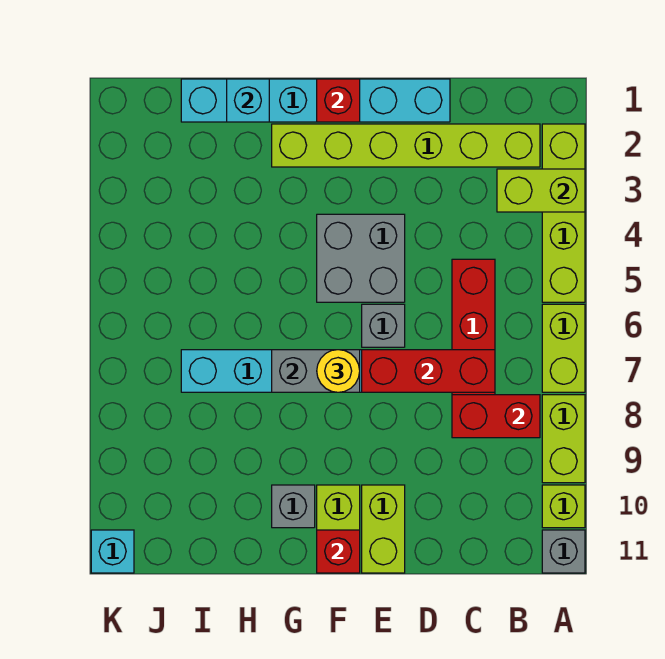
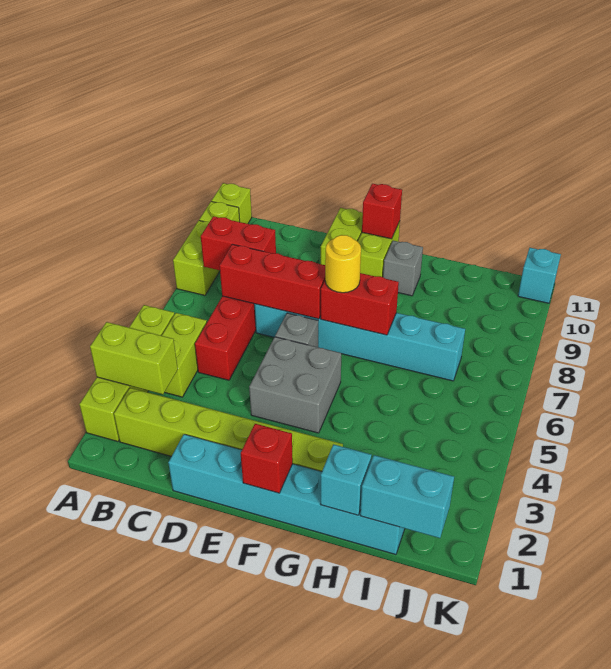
lime 1x2 brick [542,304,585,392] -> lime 1x2 brick moved to [162,313,207,397]
grey 1x1 brick [542,530,585,573] -> lime 1x1 brick [212,183,252,224]
grey 1x2 brick [272,350,360,392] -> red 1x2 brick [321,273,399,335]
none -> cyan 1x2 brick [360,455,454,538]

